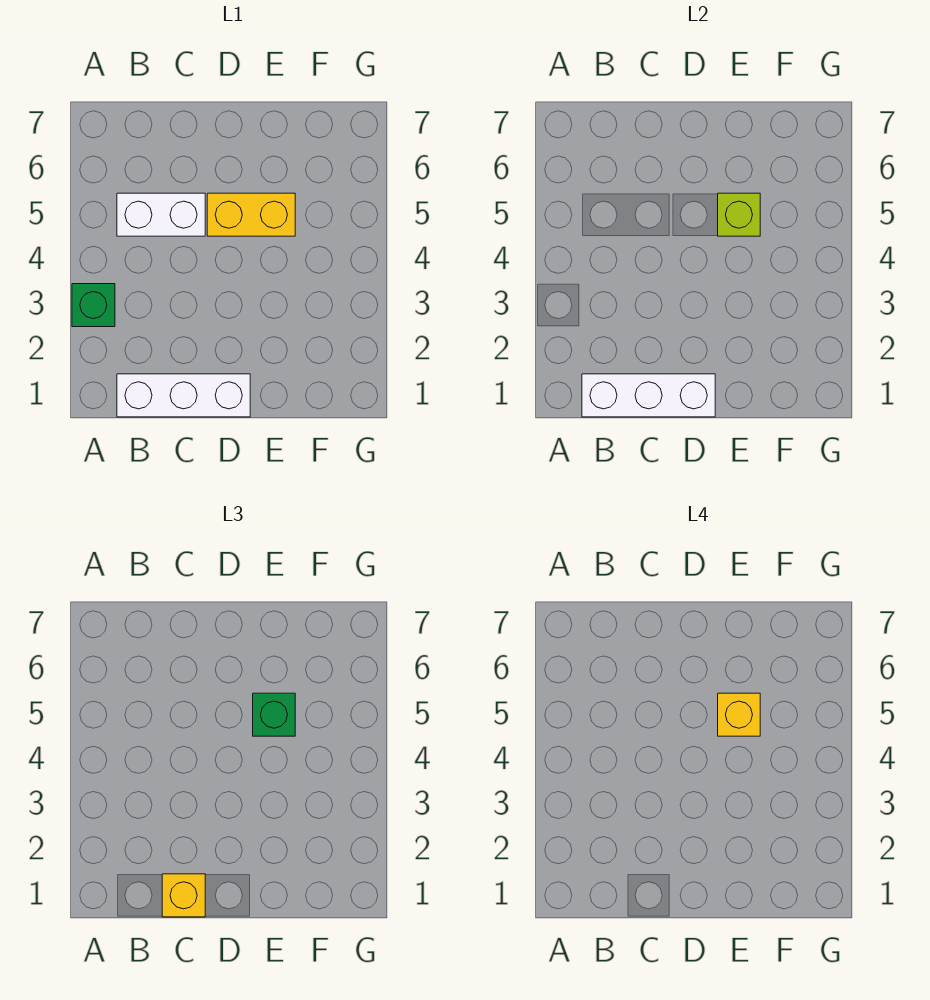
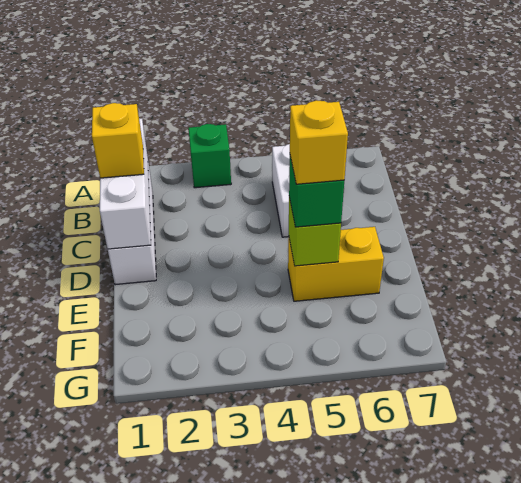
yellow 1x2 brick [207,193,295,236] -> yellow 1x2 brick turned to [288,227,384,301]

